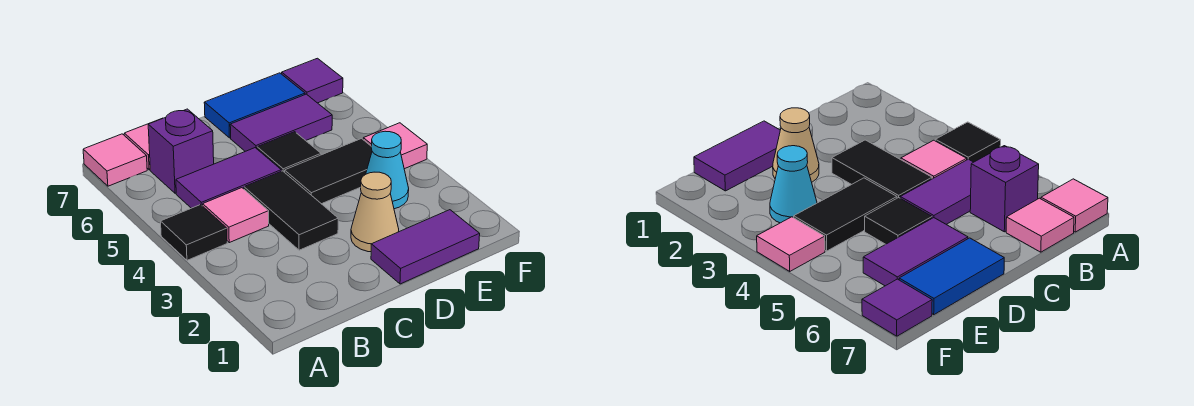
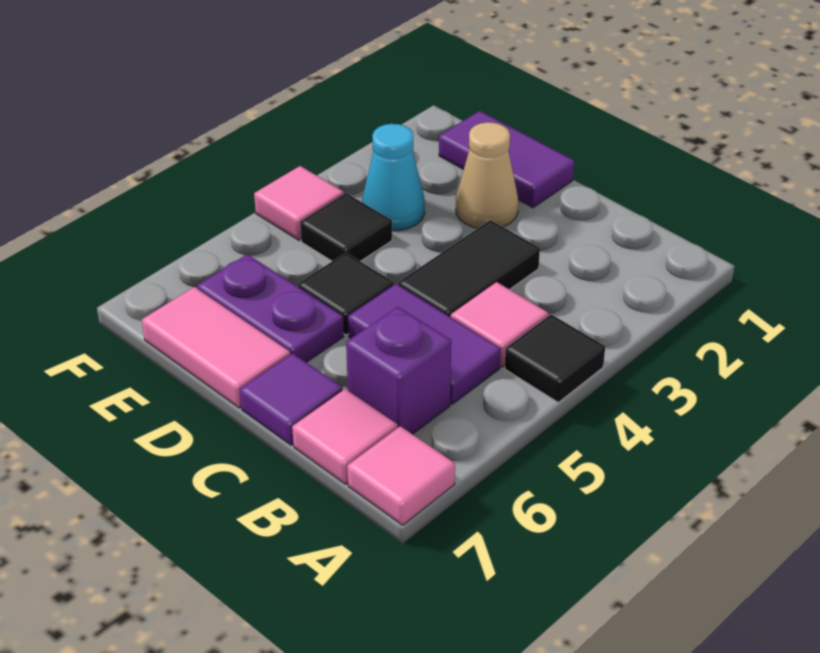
black 1x2 tile [285,139,372,204] -> black 1x1 tile [300,193,392,261]
purple 1x2 tile [230,94,332,151] -> purple 1x2 plate [197,254,344,362]
blue 1x2 tile [204,73,305,138] -> pink 1x2 tile [142,287,290,408]
purple 1x1 tile [282,58,343,103] -> purple 1x1 tile moved to [240,353,343,445]

